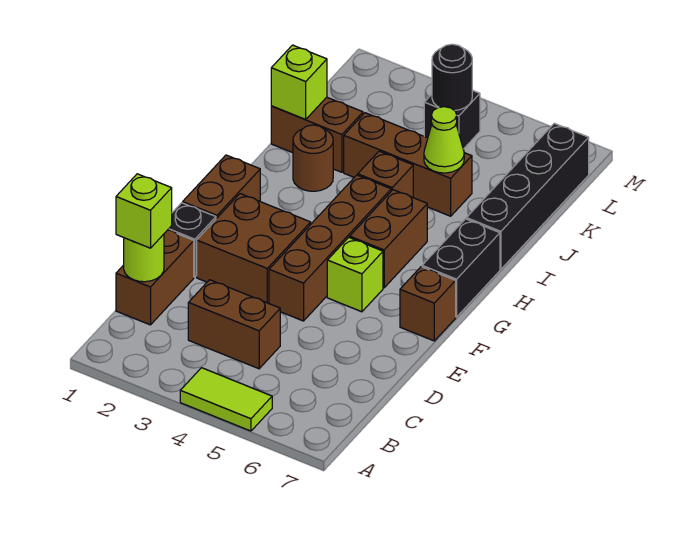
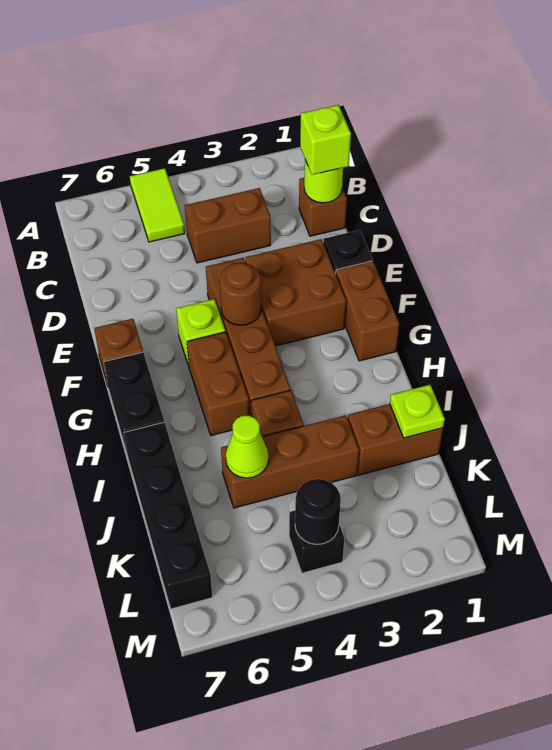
lime 1x2 tile [180,368,272,431] -> lime 1x2 tile turned to [130,168,185,242]
brown 1x2 brick [116,230,194,325] -> brown 1x1 brick [299,178,347,236]
brown 1x1 round brick [293,125,333,191] -> brown 1x1 round brick moved to [220,263,261,325]
lime 1x1 brick [271,45,327,119] -> lime 1x1 plate [390,385,445,438]

